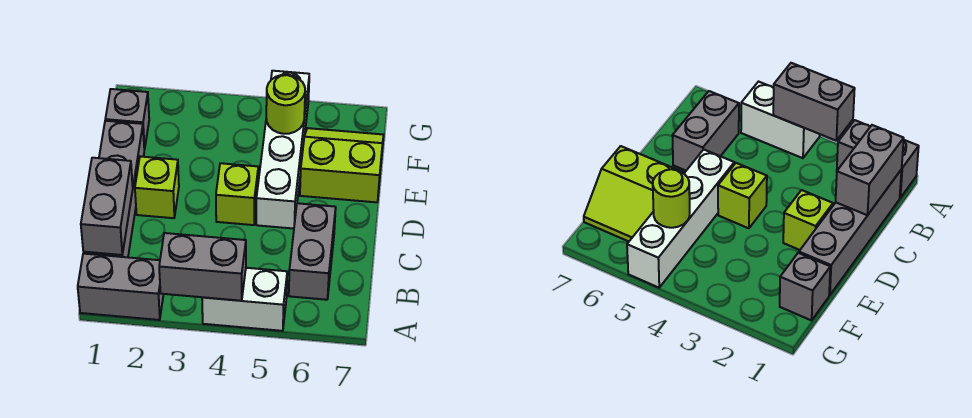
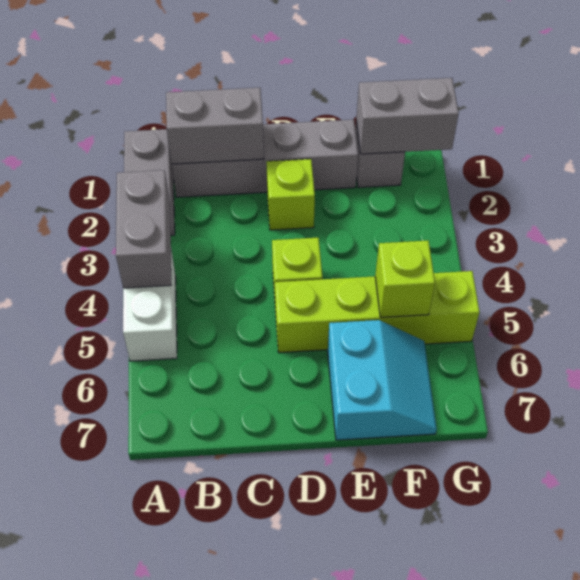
grey 1x2 brick [289,203,336,300] -> grey 1x2 brick moved to [356,78,459,154]
white 1x4 brick [256,71,309,229] -> lime 1x4 brick [275,271,480,353]
lime 2x2 slope [300,128,384,202] -> cyan 2x2 slope [328,320,437,440]
lime 1x1 round brick [266,75,305,134] -> lime 1x1 brick [375,240,435,317]

